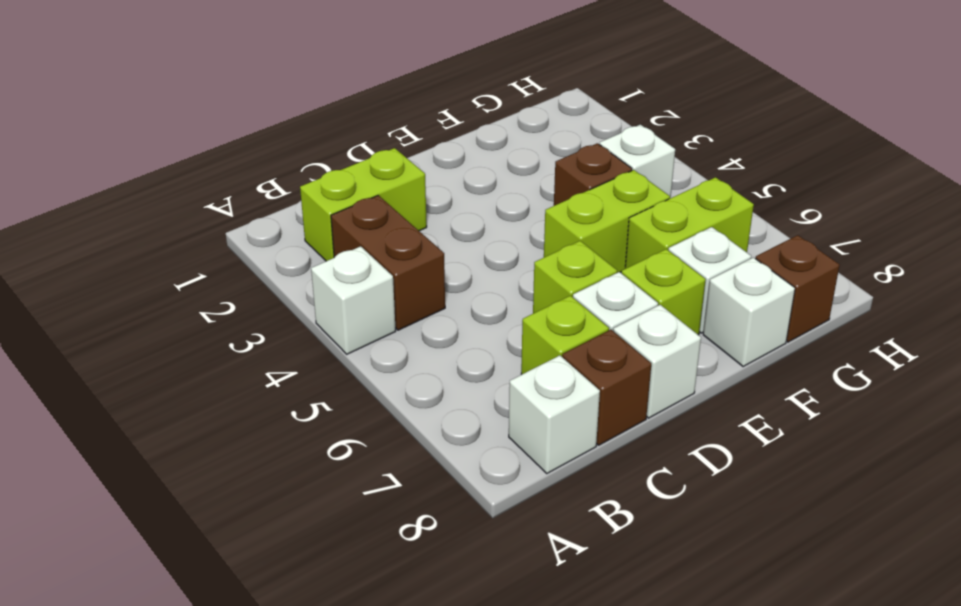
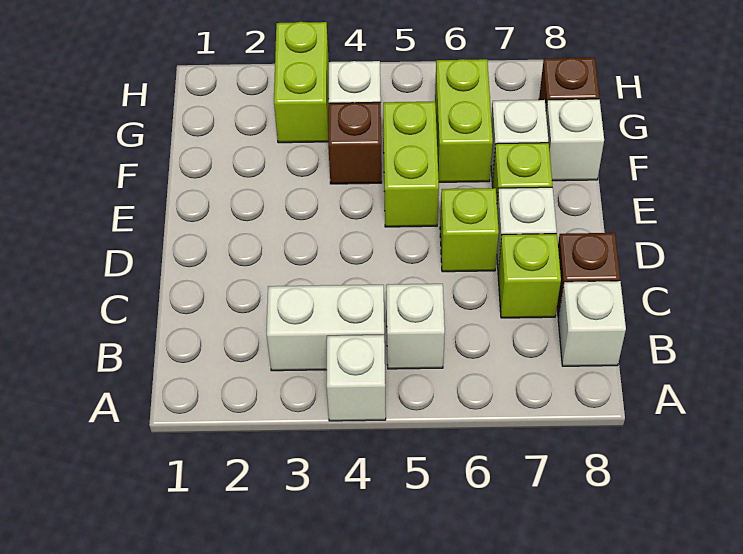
lime 1x2 brick [300,148,427,261] -> lime 1x2 brick moved to [274,22,329,143]
brown 1x2 brick [331,195,445,330] -> white 1x2 brick [267,285,384,371]
white 1x1 brick [613,305,701,418] -> white 1x1 brick moved to [386,284,445,369]

